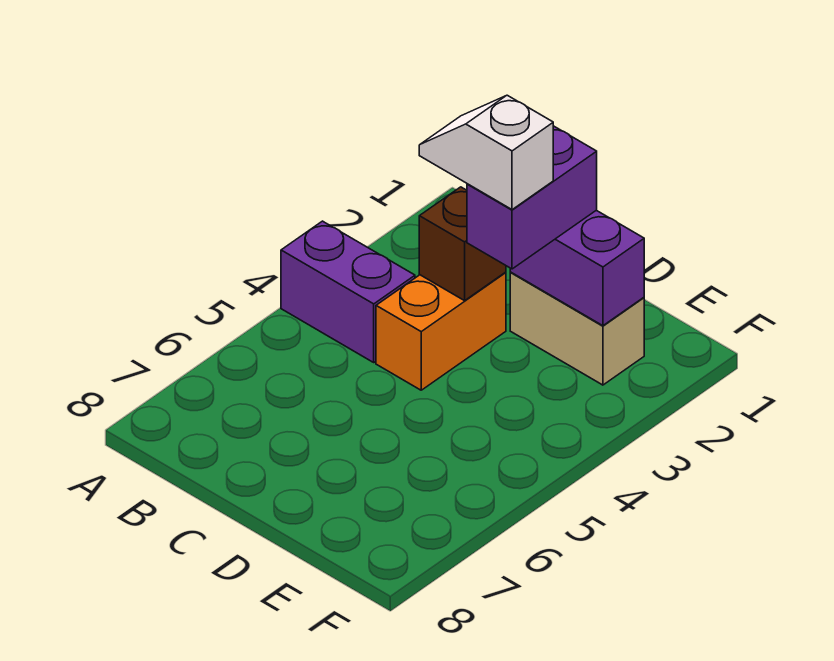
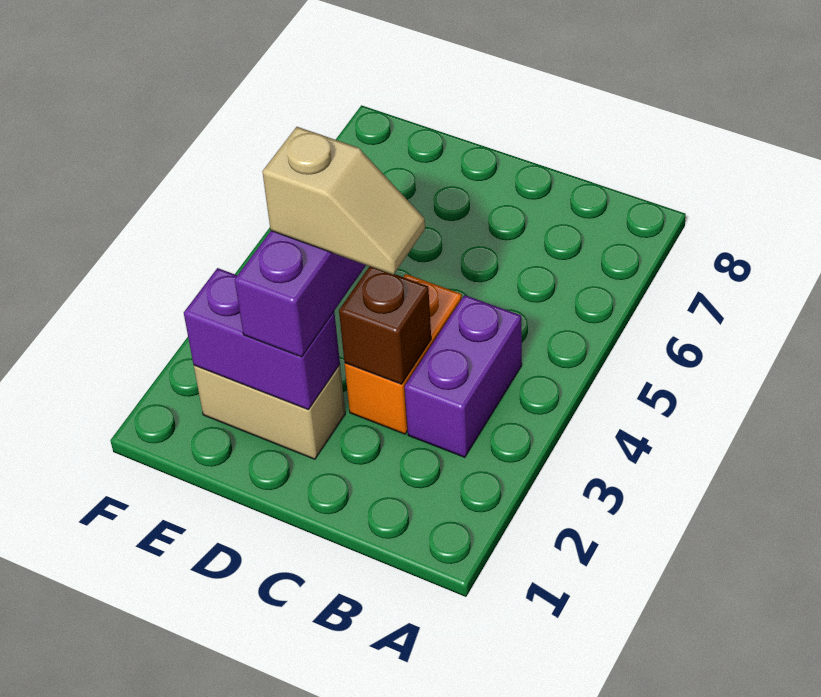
purple 1x2 brick [281,221,415,362] -> purple 1x2 brick turned to [405,295,522,457]
white 1x2 slope [419,95,553,210] -> tan 1x2 slope [262,127,425,275]

